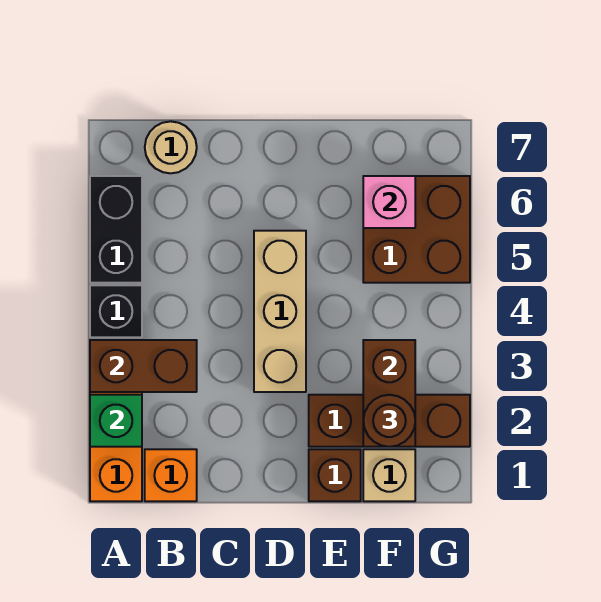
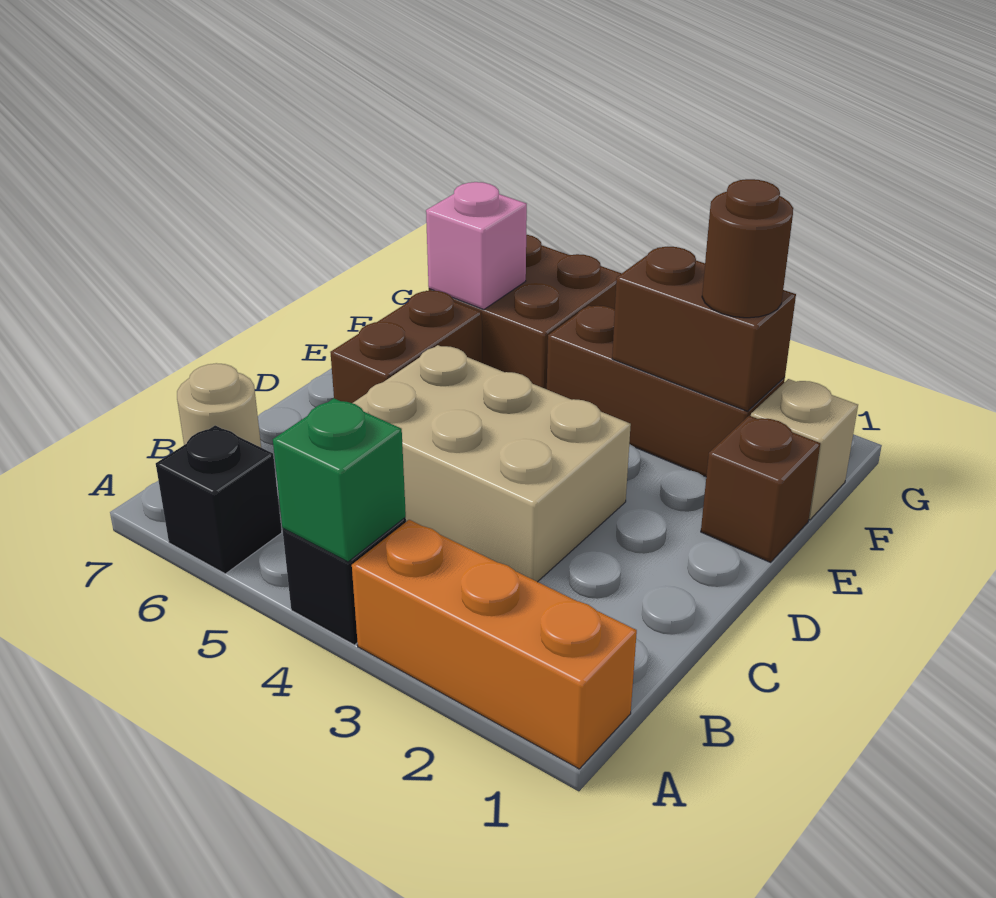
green 1x1 brick [90,395,142,447] -> green 1x1 brick moved to [273,398,406,562]
brown 1x2 brick [90,340,197,392] -> brown 1x2 brick moved to [330,291,482,403]
black 1x2 brick [90,176,142,283] -> black 1x1 brick [156,425,282,574]
orange 1x1 brick [145,449,197,501] -> none
tan 1x3 brick [254,231,306,392] -> tan 2x3 brick [353,345,631,582]
brown 1x3 brick [309,395,470,447] -> brown 1x3 brick turned to [547,306,785,477]

